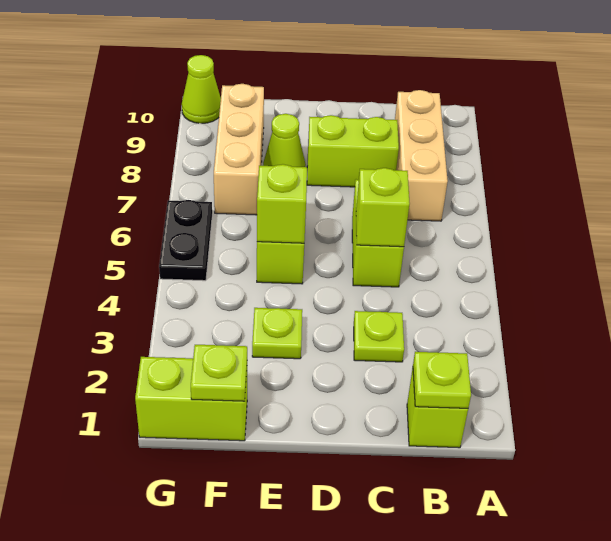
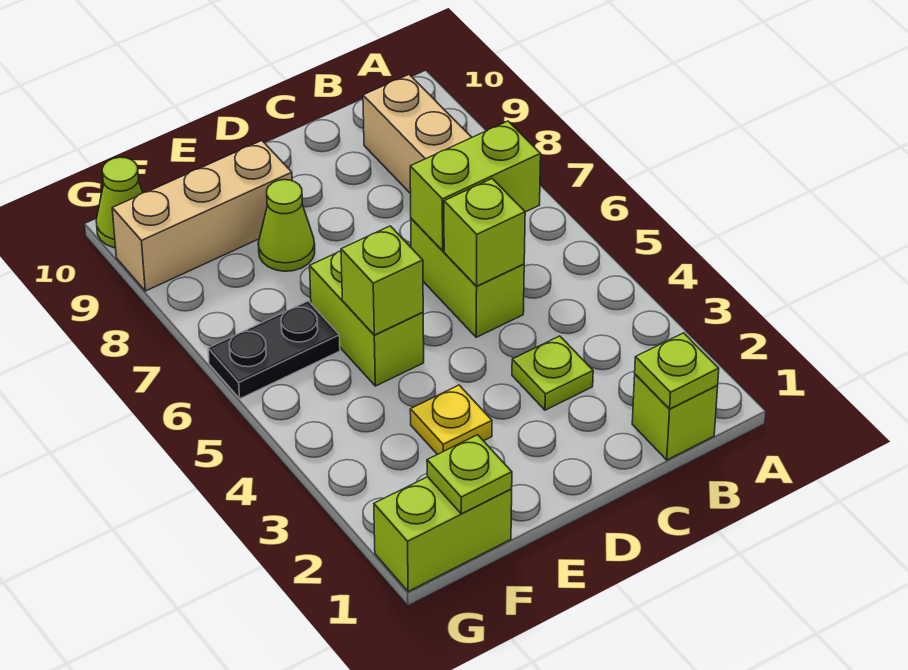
lime 1x2 brick [307,115,399,187] -> lime 1x2 brick moved to [410,121,541,251]
lime 1x1 plate [252,308,302,359] -> yellow 1x1 plate [410,385,492,455]
tan 1x3 brick [214,84,264,215] -> tan 1x3 brick turned to [112,141,292,291]
black 1x2 plate [159,200,212,281] -> black 1x2 plate turned to [208,301,340,399]

